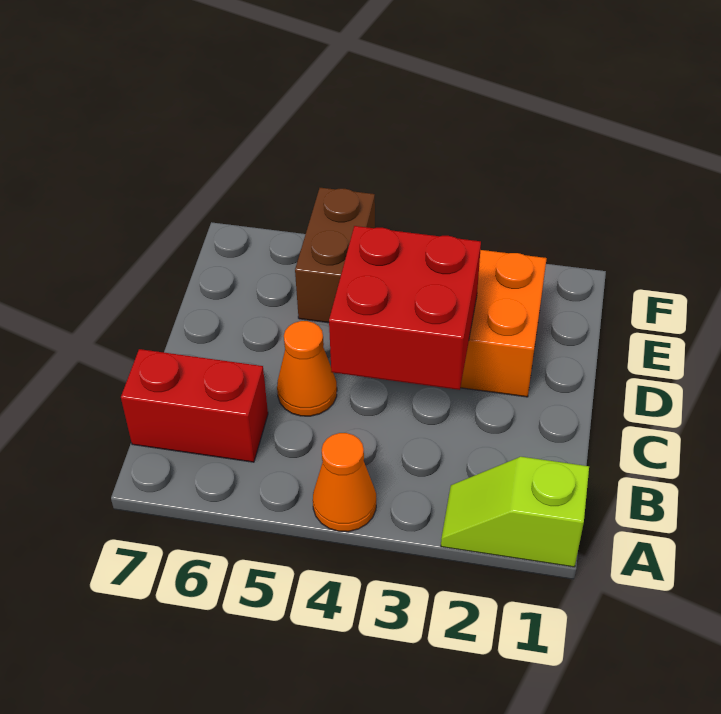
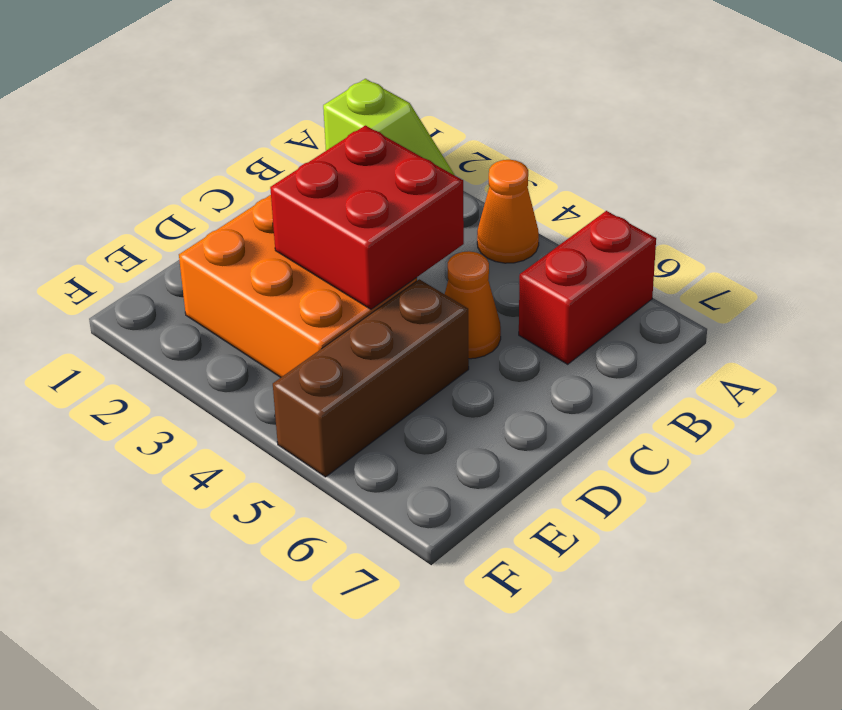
red 1x2 brick [121,349,268,462] -> red 1x2 brick turned to [519,211,656,364]
brown 1x2 brick [295,188,375,323] -> brown 1x3 brick [273,279,469,477]

